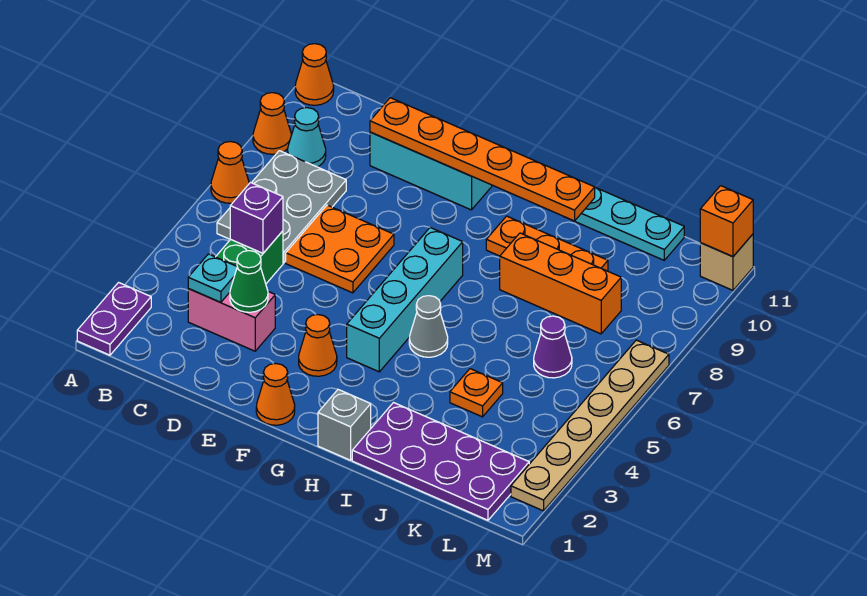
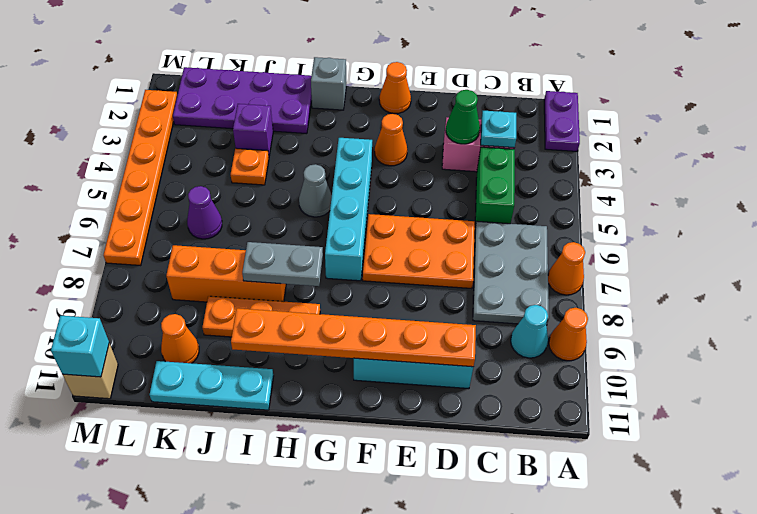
orange 1x1 cone [295,44,334,105] -> orange 1x1 cone moved to [161,314,199,363]
purple 1x1 brick [230,183,283,253] -> purple 1x1 brick moved to [233,104,273,156]
orange 2x2 plate [286,205,394,293] -> orange 2x3 plate [363,214,475,289]
none -> grey 1x2 plate [242,242,323,286]
tan 1x6 plate [511,340,669,511] -> orange 1x6 plate [104,90,177,265]
orange 1x1 brick [700,186,753,257] -> cyan 1x1 brick [51,316,109,377]

